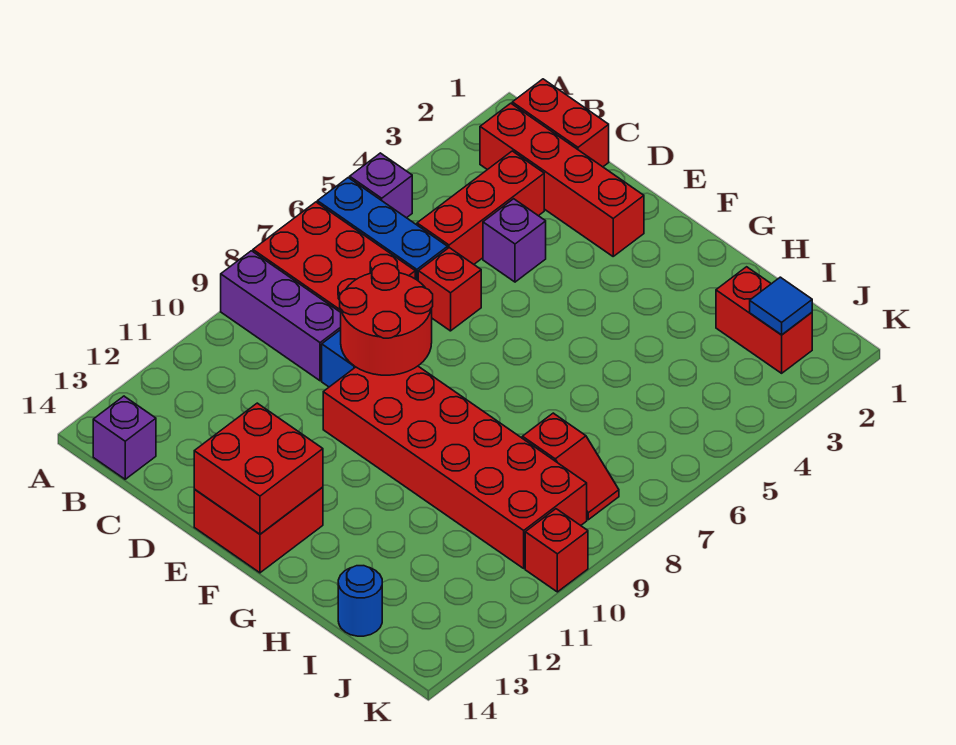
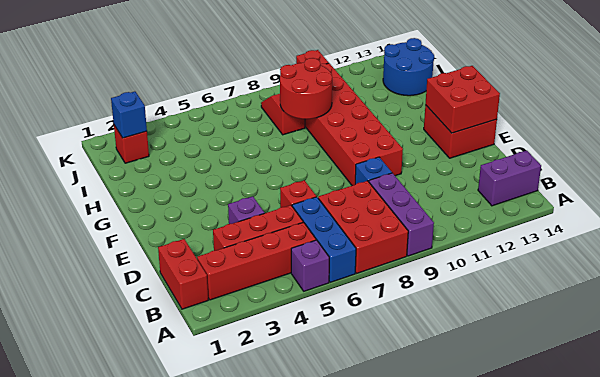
red 1x4 brick [480,103,644,256] -> red 1x4 brick turned to [197,222,316,300]
purple 1x1 brick [93,396,156,479] -> purple 1x2 brick [478,151,541,206]
red 2x2 round brick [340,264,433,375] -> red 2x2 round brick moved to [280,58,332,119]
red 1x2 brick [716,267,812,373] -> red 1x1 brick [114,125,149,163]
blue 1x1 round brick [338,566,382,636] -> blue 2x2 round brick [383,38,434,96]
blue 1x1 tile [750,277,812,335] -> blue 1x1 brick [111,92,147,138]

